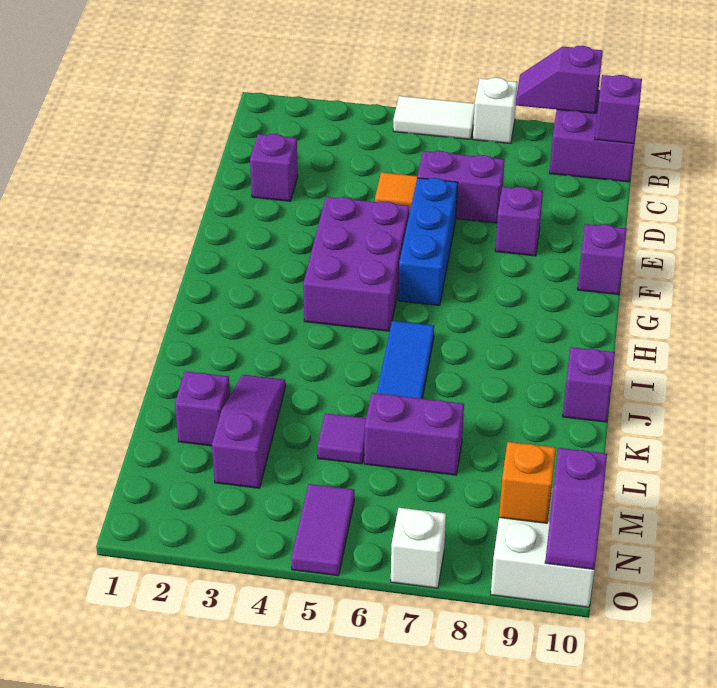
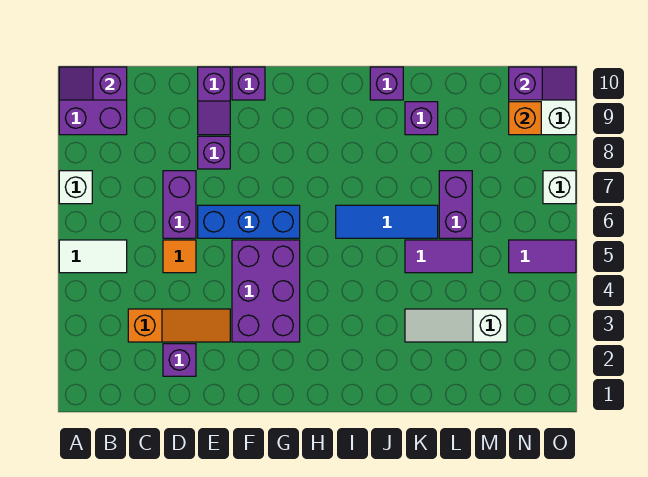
white 1x2 tile [393,96,475,139] -> white 1x2 tile turned to [59,240,127,273]
purple 1x2 slope [516,46,603,113] -> purple 1x2 slope moved to [198,67,230,135]
none -> orange 1x3 slope [128,309,230,342]
purple 2x3 brick [303,197,409,331] -> purple 2x3 brick turned to [232,240,300,342]
purple 1x3 slope [212,375,286,488] -> white 1x3 slope [405,309,507,342]
purple 1x1 brick [175,371,230,446] -> purple 1x1 brick moved to [405,102,438,135]
purple 1x1 tile [317,413,366,464] -> purple 1x2 tile [405,240,472,273]

